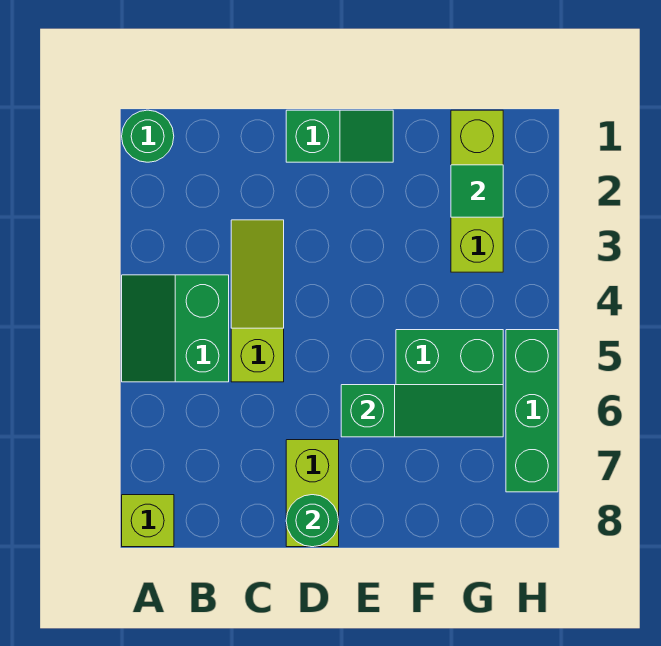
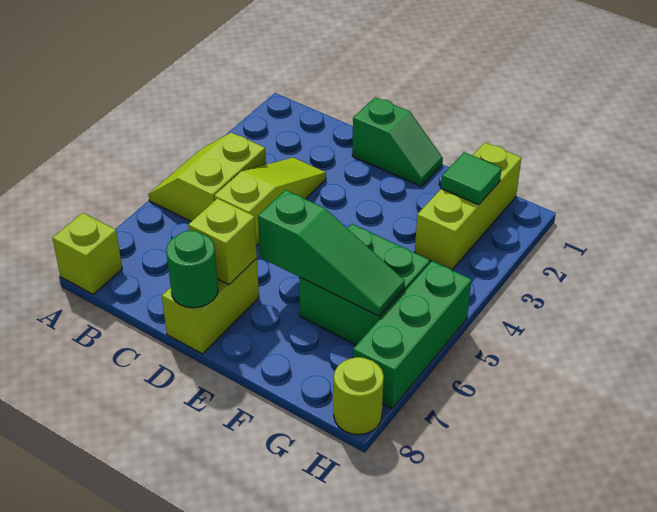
green 1x1 round brick [122,110,174,162] -> none
green 2x2 slope [122,275,229,382] -> lime 2x2 slope [148,132,266,221]
none -> lime 1x1 brick [188,198,257,285]
none -> lime 1x1 round brick [334,357,384,435]

